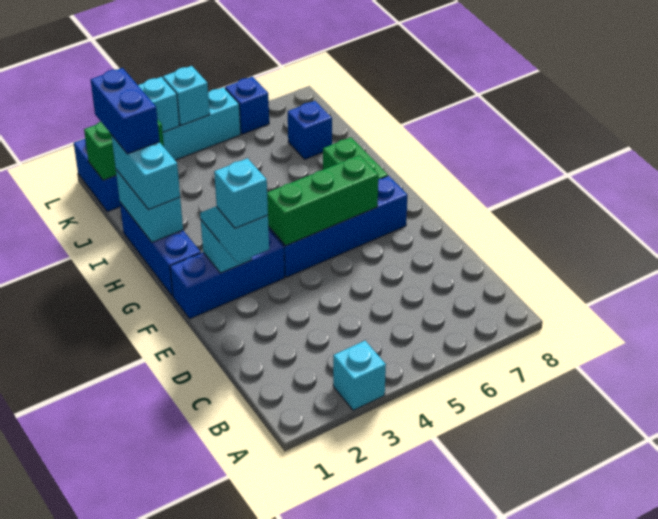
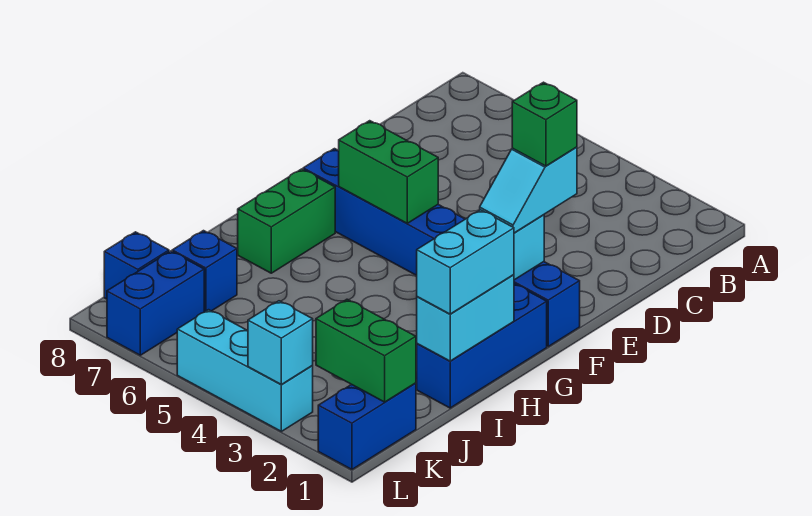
cyan 1x1 brick [333,341,386,410] -> none
cyan 1x1 brick [214,158,268,228] -> green 1x1 brick [512,82,577,166]
green 1x3 brick [267,155,378,246] -> green 1x2 brick [338,121,438,223]
blue 1x2 brick [91,68,160,154] -> blue 1x2 brick moved to [107,251,204,355]
cyan 1x1 brick [163,66,210,125] -> none
blue 1x1 brick [225,77,269,134] -> blue 1x1 brick moved to [104,232,169,299]

